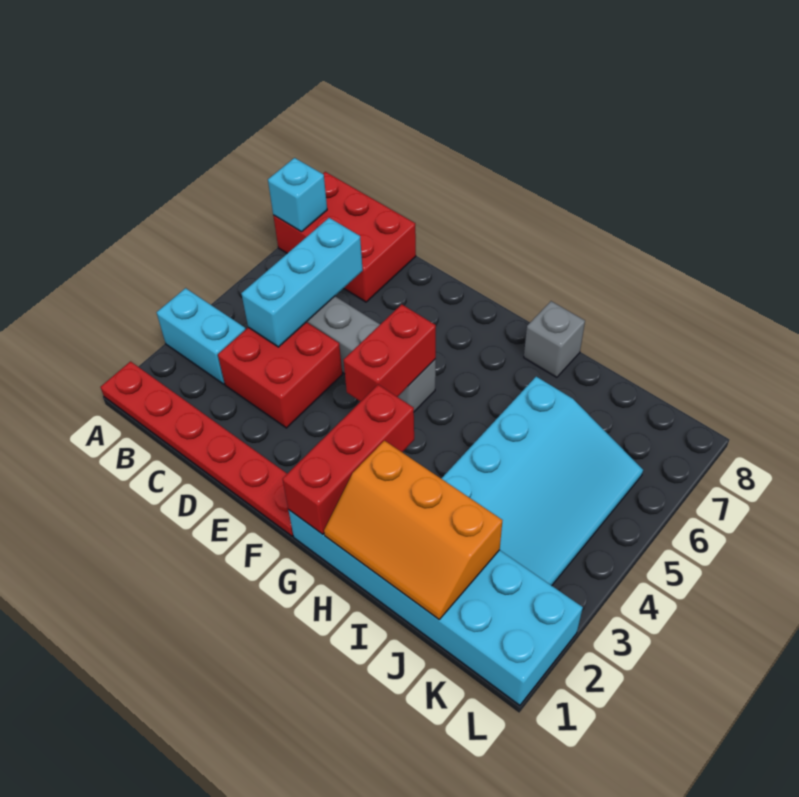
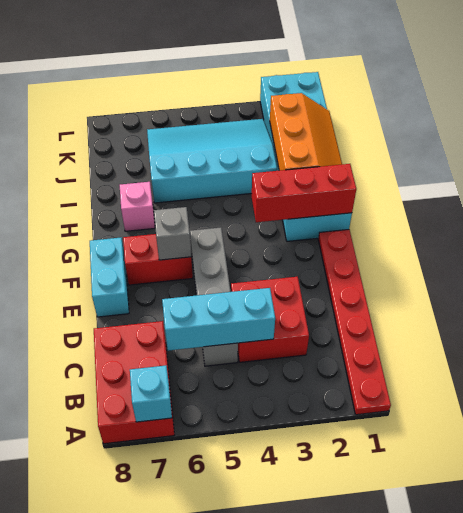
cyan 1x2 brick [157,288,246,384] -> cyan 1x2 brick moved to [90,238,129,317]
red 1x2 brick [344,304,436,402] -> red 1x2 brick moved to [123,234,193,285]
none -> pink 1x1 brick [120,182,155,231]
grey 1x1 brick [524,301,585,377] -> grey 1x1 brick moved to [154,207,191,260]

